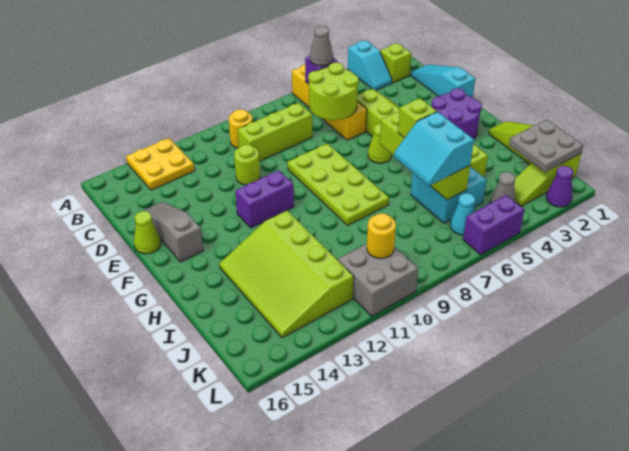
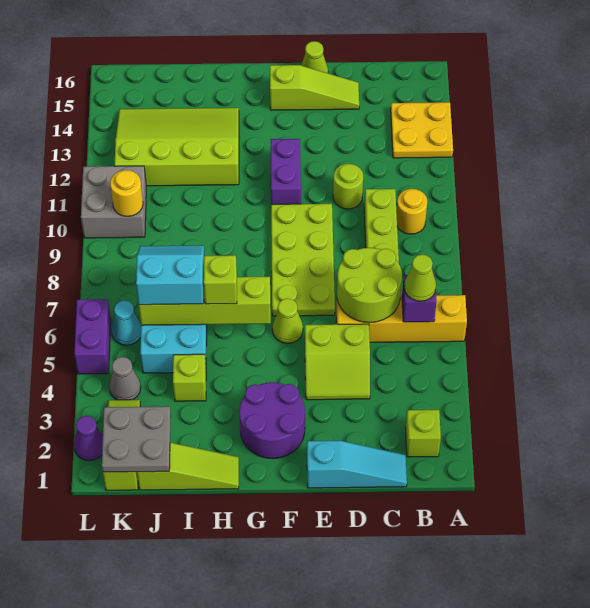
cyan 1x2 slope [348,40,392,91] -> none
grey 1x1 cone [310,26,333,66] -> lime 1x1 cone [404,254,436,301]
grey 1x3 slope [143,202,203,262] -> lime 1x3 slope [270,65,359,110]
lime 2x4 plate [287,143,389,225] -> lime 2x4 plate turned to [271,204,335,316]

